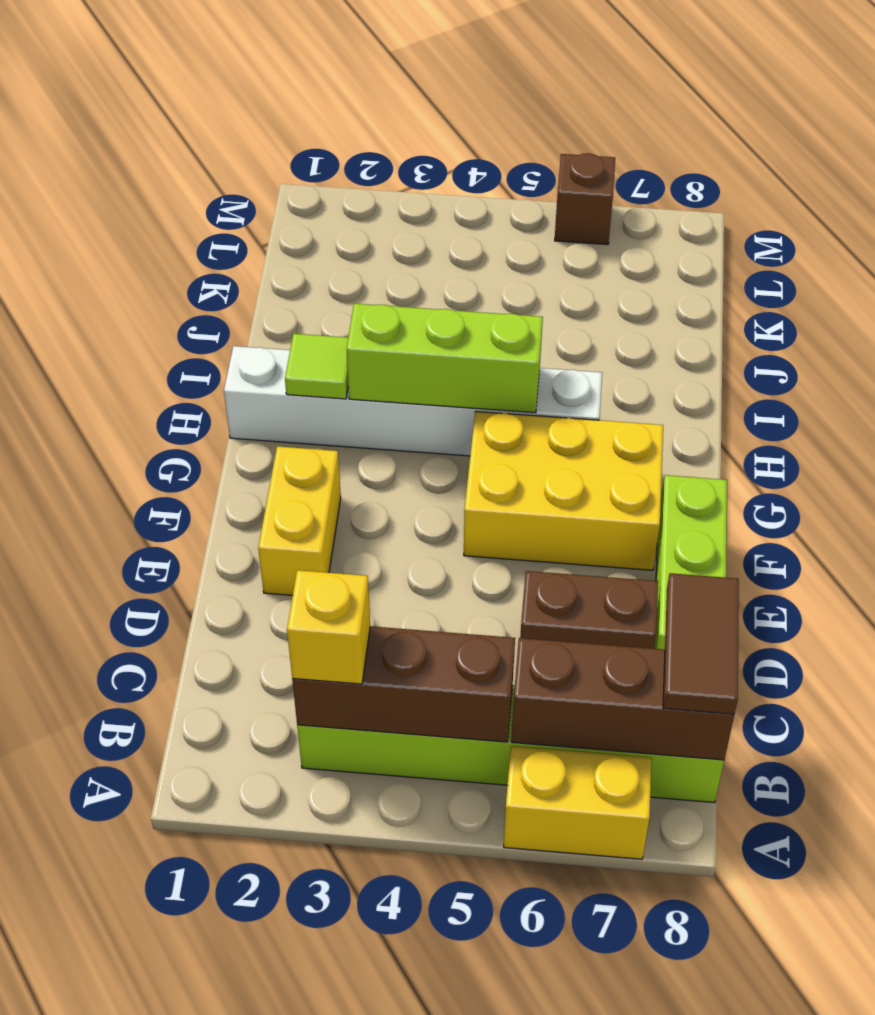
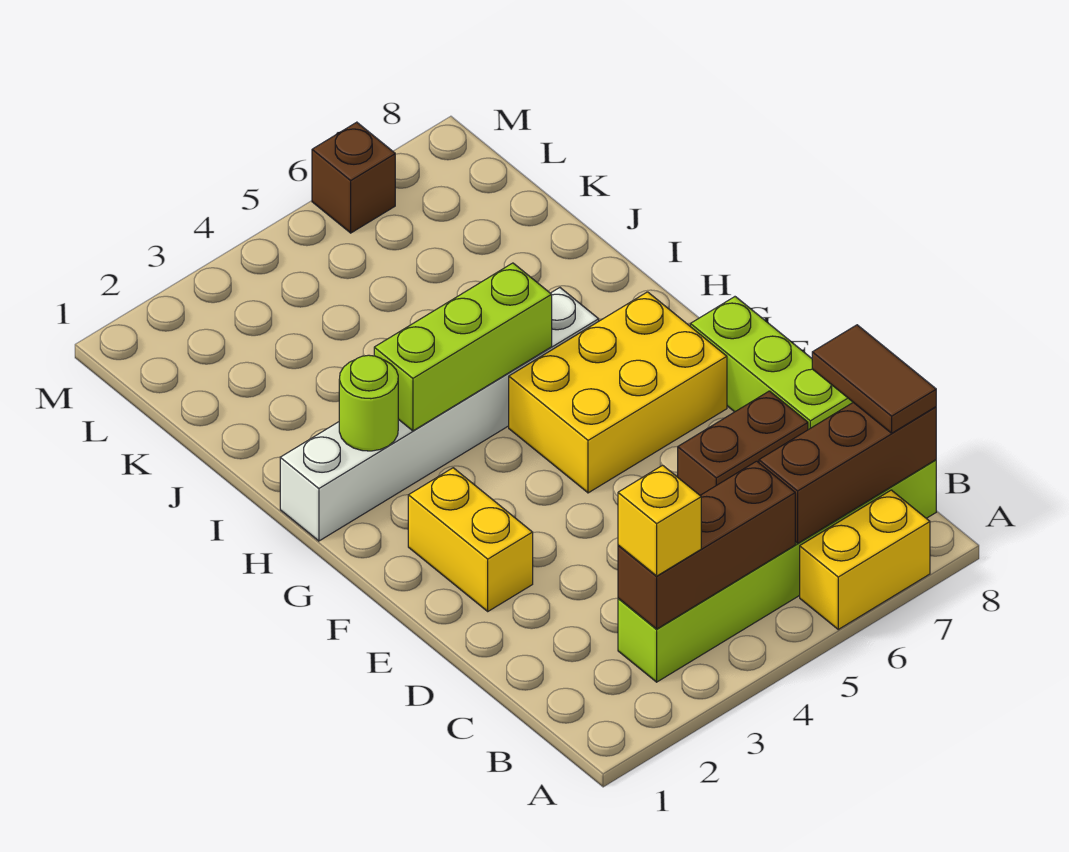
lime 1x1 tile [285,334,348,399] -> lime 1x1 round brick [339,355,398,451]

